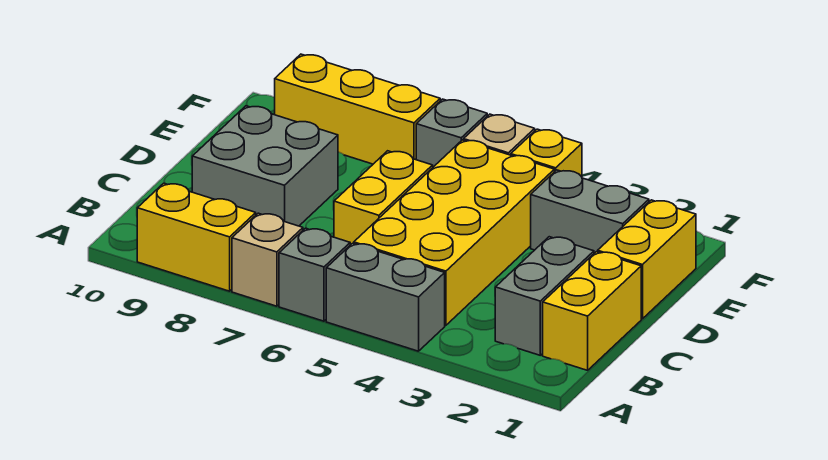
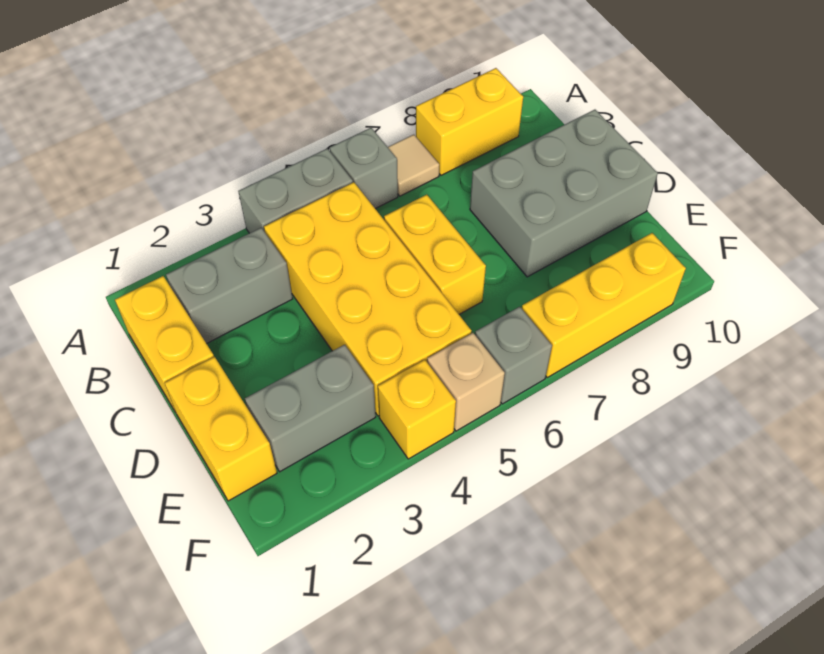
tan 1x1 brick [232,213,303,306] -> tan 1x1 tile [388,135,439,196]
grey 1x2 brick [495,237,594,355] -> grey 1x2 brick turned to [166,228,293,344]
grey 2x2 brick [192,106,338,226] -> grey 2x3 brick [470,110,658,277]

